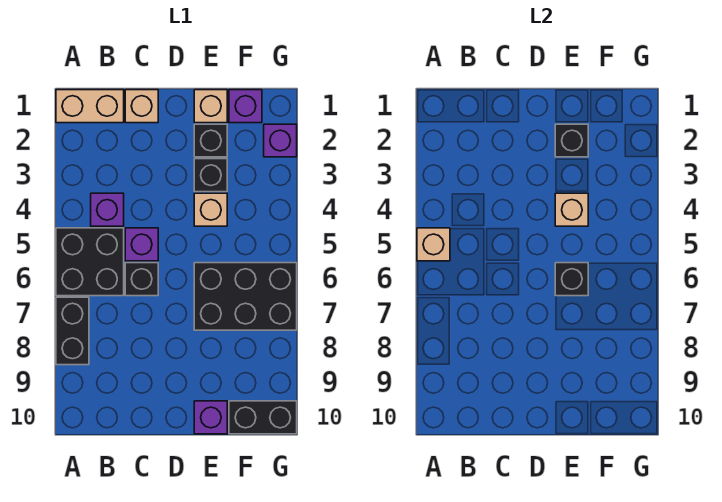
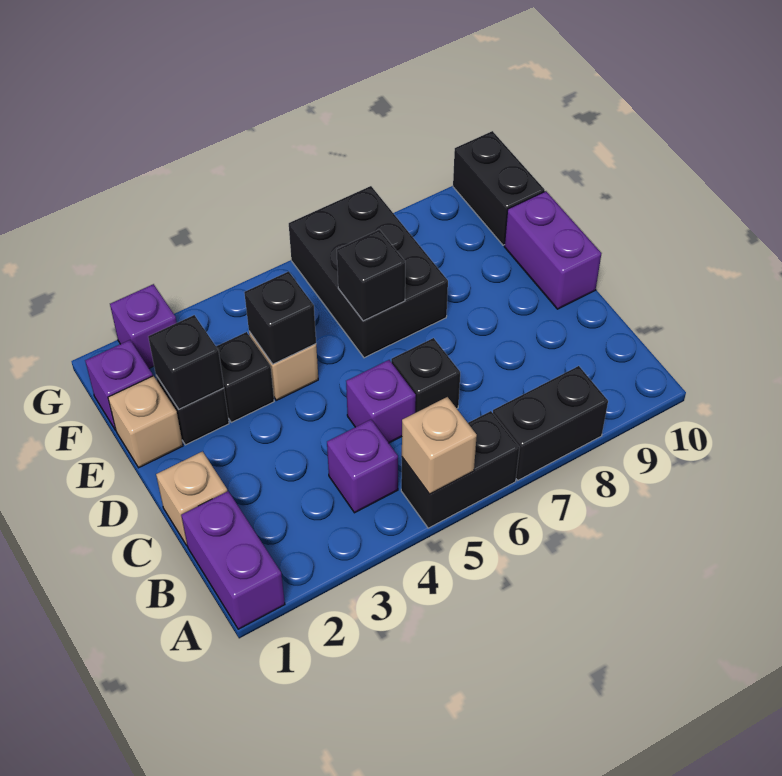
tan 1x2 brick [56,90,124,123] -> purple 1x2 brick [181,491,285,629]
black 2x2 brick [56,228,124,296] -> black 1x2 brick [401,411,519,528]
tan 1x1 brick [555,193,588,226] -> black 1x1 brick [244,271,316,364]
purple 1x1 brick [194,401,227,434] -> purple 1x2 brick [504,191,602,309]

